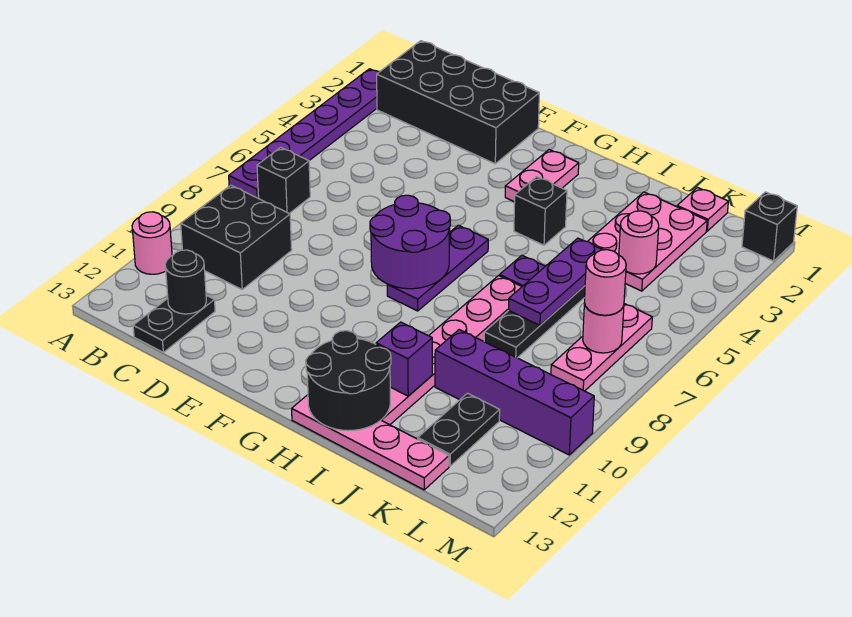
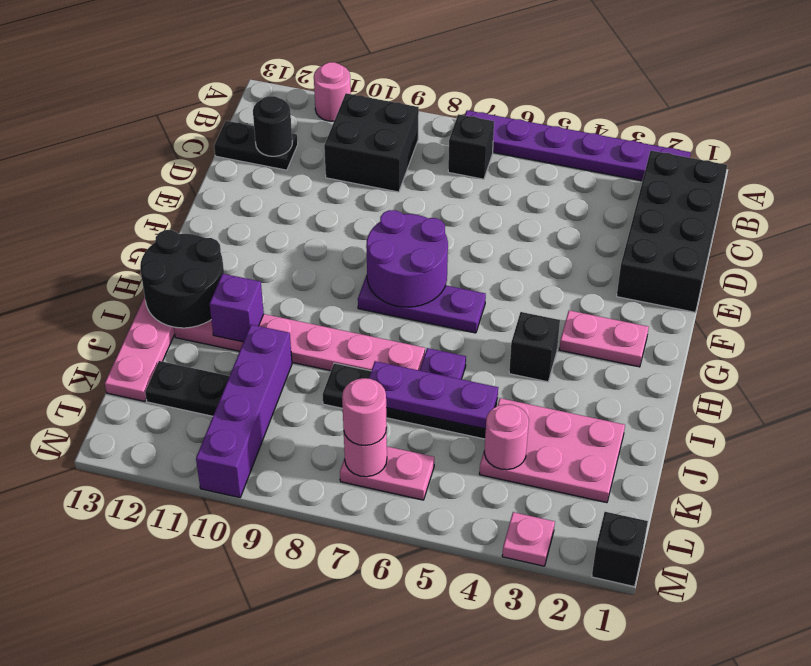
pink 1x1 plate [677,188,728,231] -> pink 1x1 plate moved to [502,512,555,566]
pink 1x3 plate [551,304,652,391] -> pink 1x2 plate [340,447,434,500]

